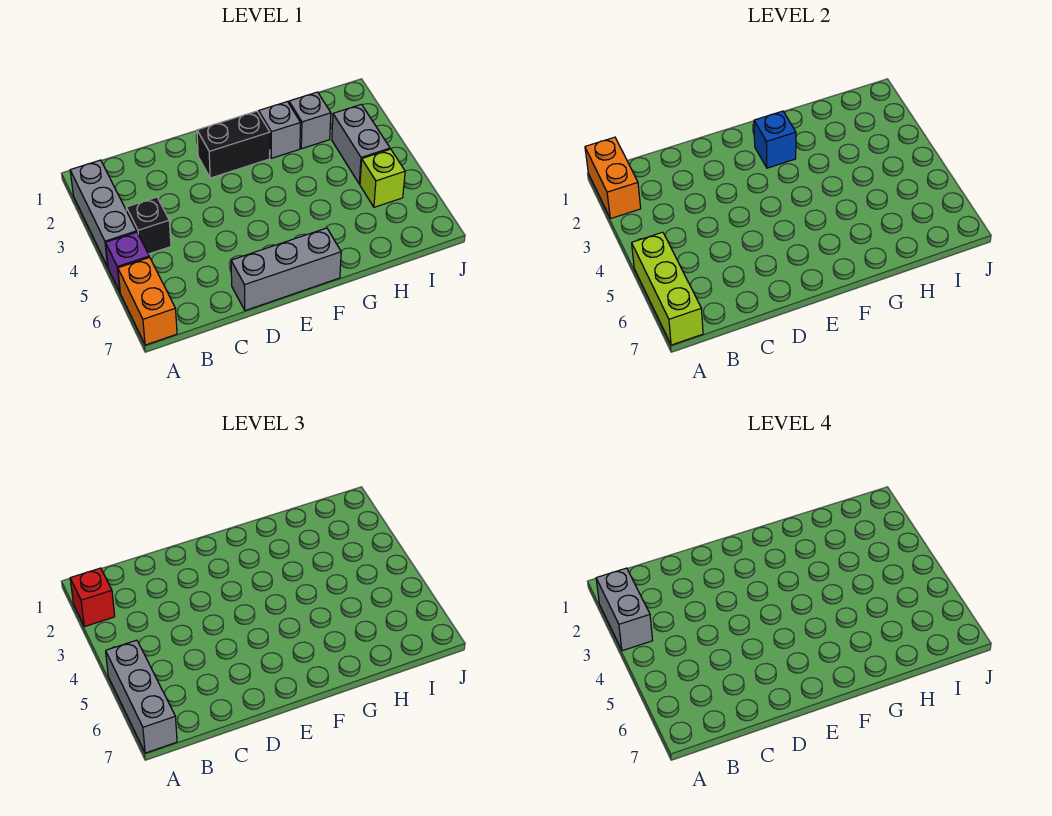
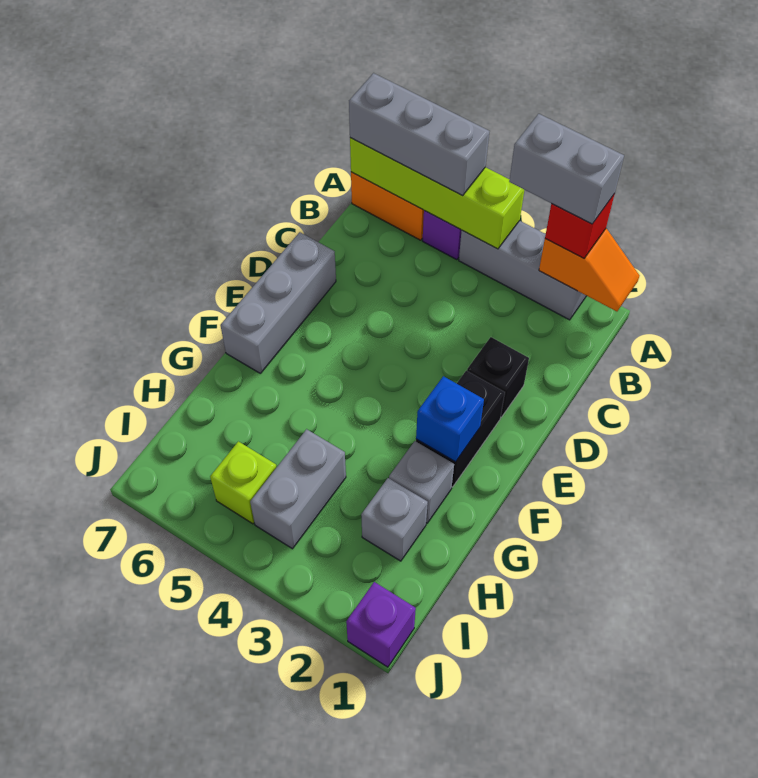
orange 1x2 brick [585,137,641,219] -> orange 1x2 slope [539,229,640,311]
lime 1x3 brick [632,232,703,345] -> lime 1x4 brick [350,138,524,249]
black 1x1 brick [126,197,171,254] -> black 1x1 brick moved to [467,337,529,417]
grey 1x2 brick [332,104,390,184] -> grey 1x2 brick turned to [250,429,346,549]
none -> purple 1x1 brick [346,582,416,667]

